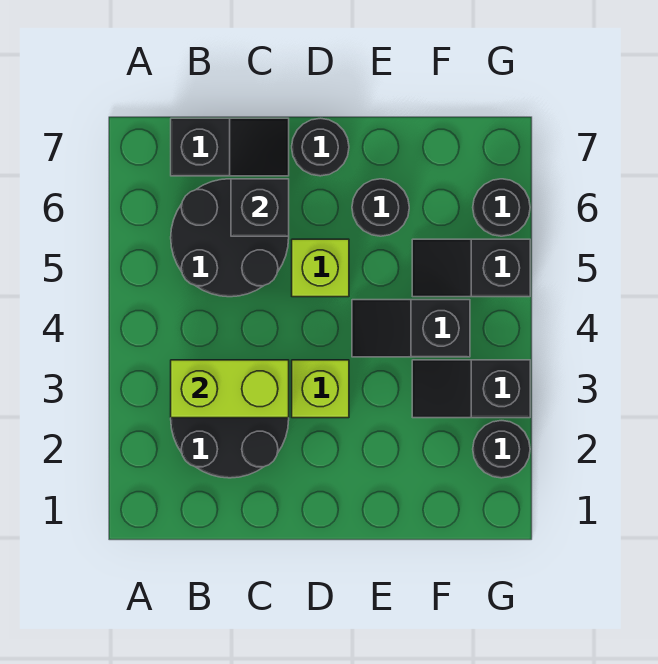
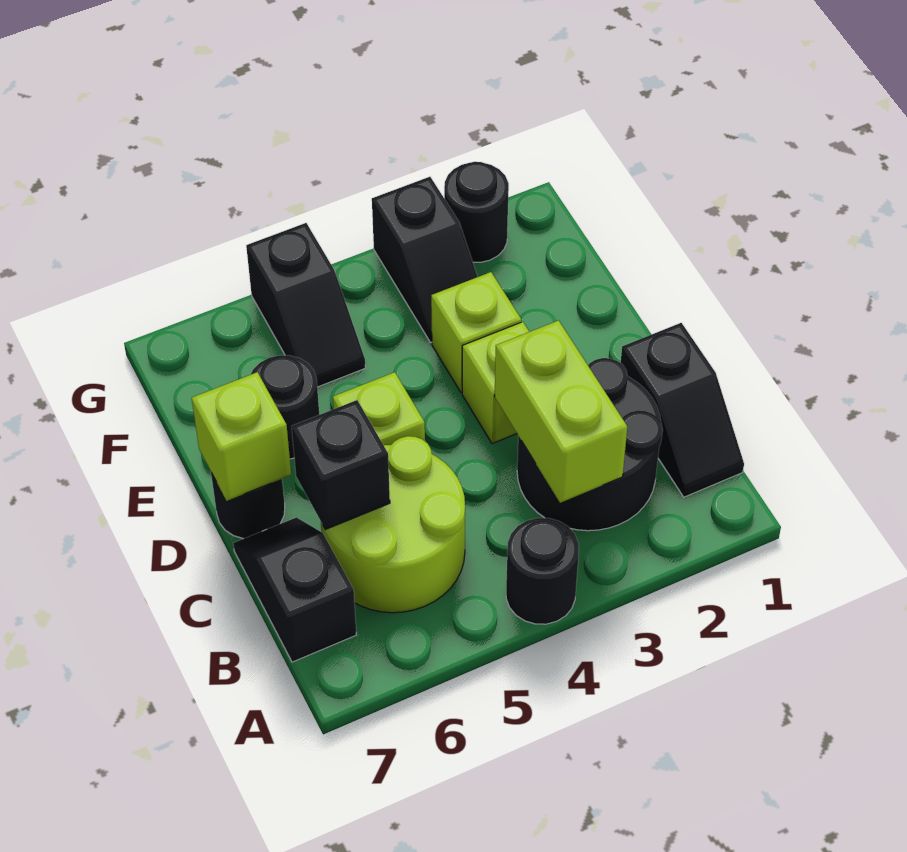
black 2x2 round brick [171,179,289,297] -> lime 2x2 round brick [321,436,465,613]
none -> lime 1x1 brick [192,372,291,501]
none -> lime 1x1 brick [431,272,521,392]
black 1x2 slope [352,300,470,357] -> black 1x2 slope moved to [621,323,744,497]
black 1x1 round brick [473,179,530,236] -> black 1x1 round brick moved to [506,518,579,624]

